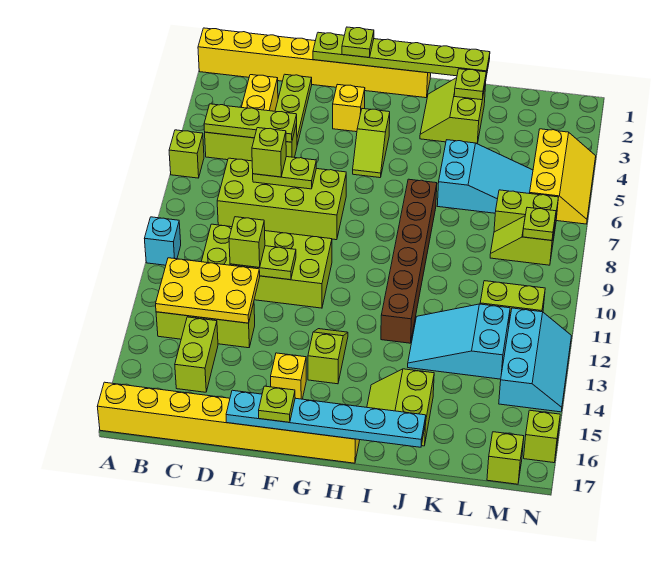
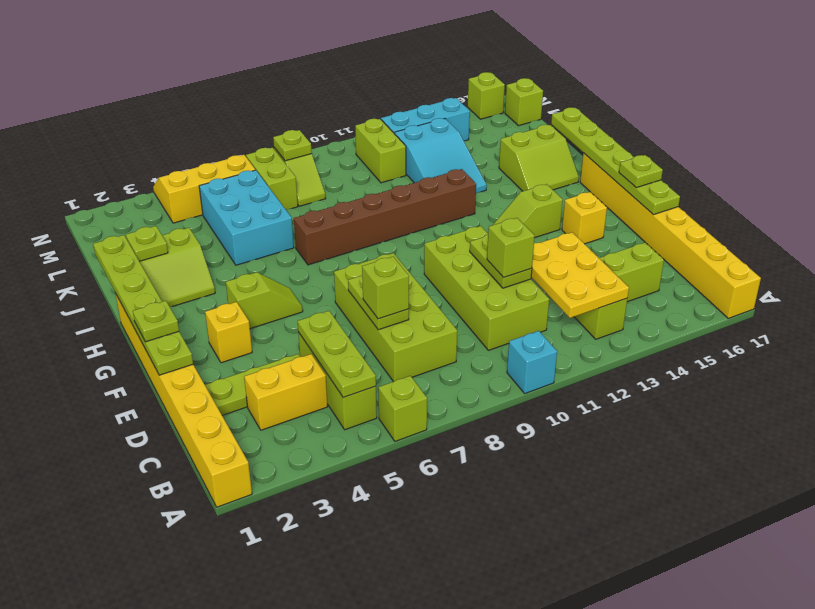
cyan 1x6 plate [226,390,426,447] -> lime 1x6 plate [551,107,680,214]
cyan 2x3 slope [437,140,533,213] -> cyan 2x3 brick [199,170,294,265]

